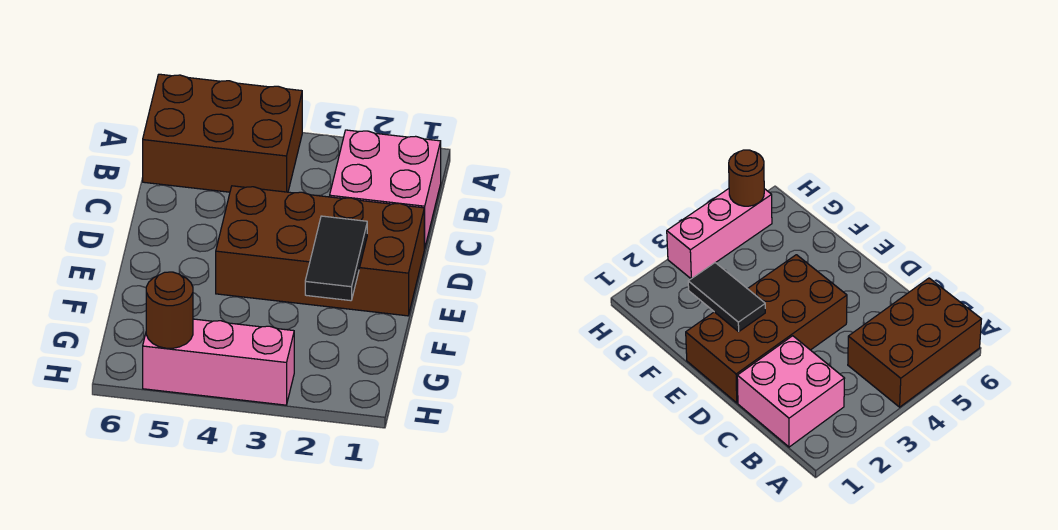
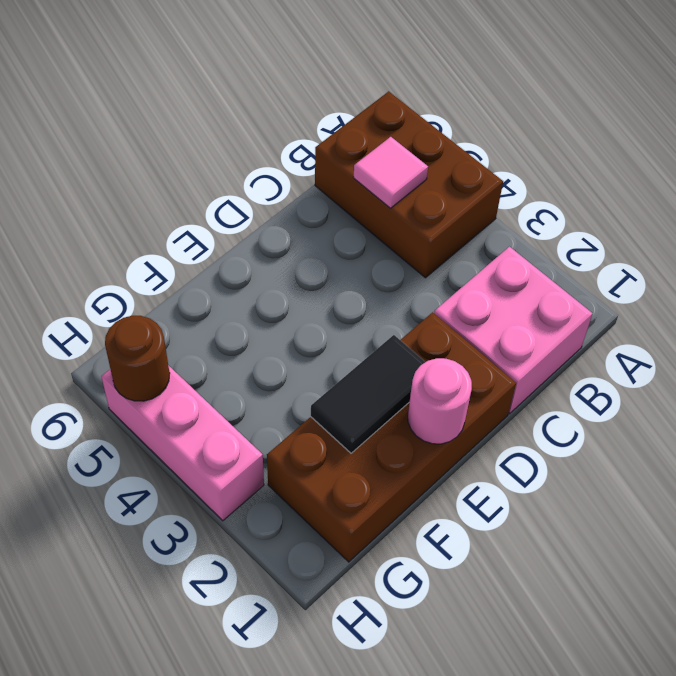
none -> pink 1x1 tile [353,137,428,208]
brown 2x4 brick [216,186,424,316] -> brown 2x4 brick turned to [267,312,516,562]
none -> pink 1x1 round brick [408,358,472,444]

